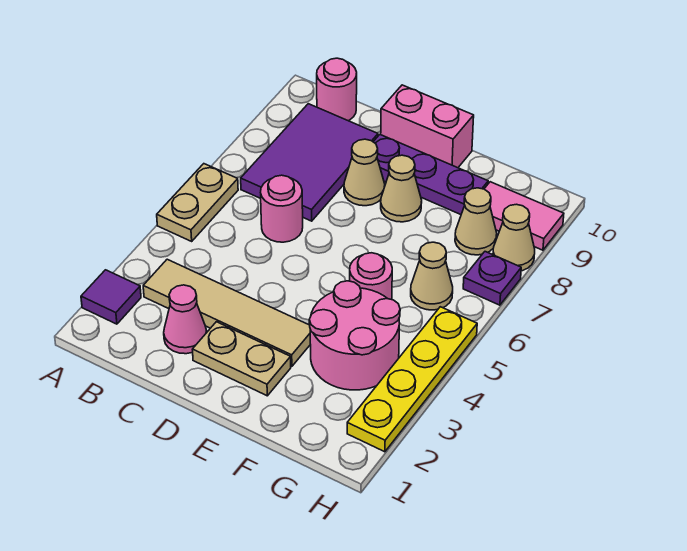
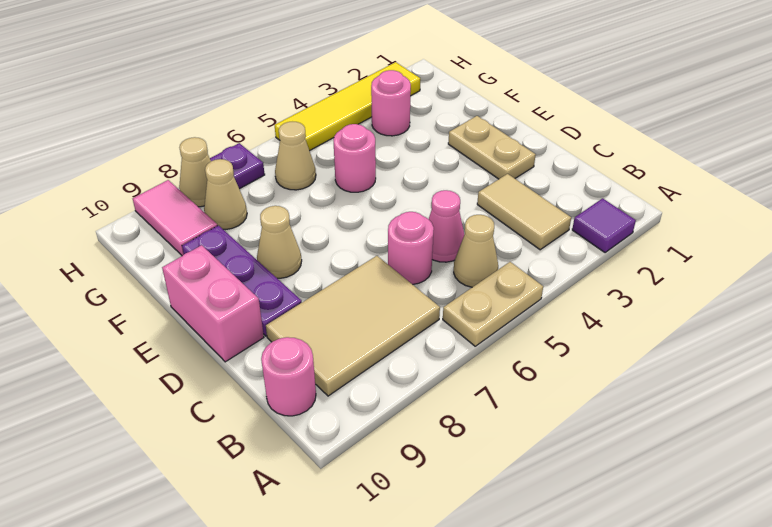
tan 1x4 tile [143,259,310,366] -> tan 1x2 tile [477,174,571,250]
purple 2x3 tile [241,104,378,221] -> tan 2x3 tile [266,256,440,396]
pink 1x1 cone [164,285,207,354] -> pink 1x1 cone moved to [429,190,464,262]
tan 1x1 cone [344,139,385,206] -> tan 1x1 cone moved to [454,215,498,287]
pink 2x2 round brick [309,281,400,390] -> pink 1x1 round brick [371,70,411,136]
yellow 1x4 plate [347,307,477,452] -> yellow 1x4 tile [275,62,420,151]

